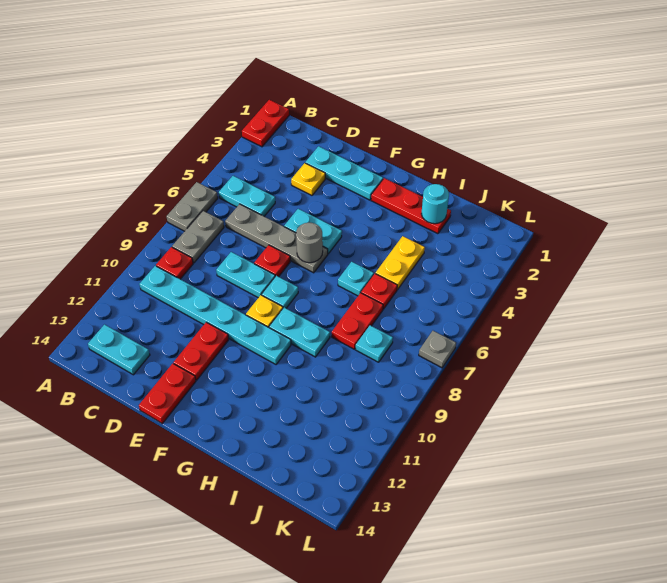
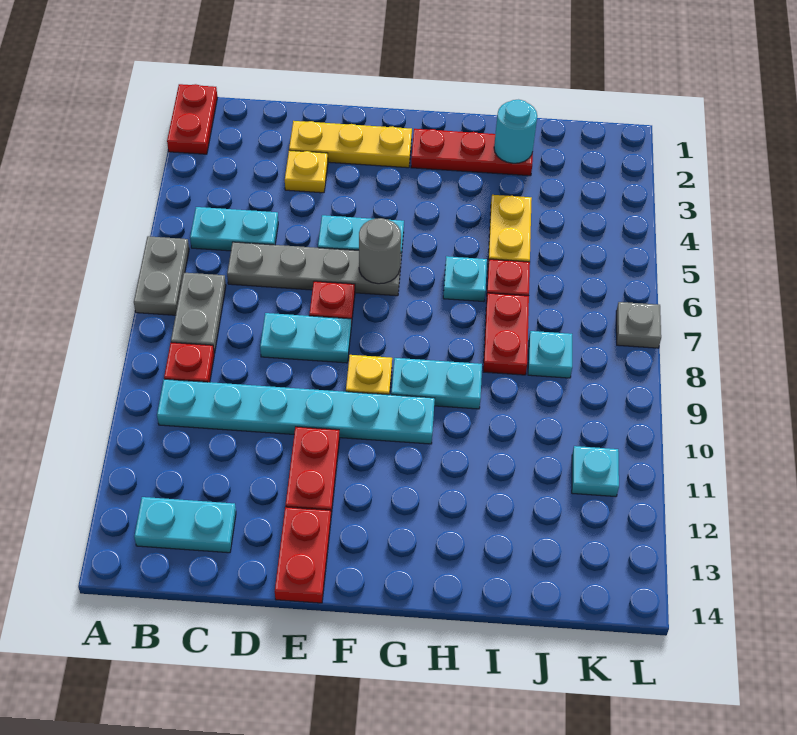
cyan 1x3 plate [305,146,383,200] -> yellow 1x3 plate [289,121,412,168]
cyan 1x1 plate [262,276,298,308] -> cyan 1x1 plate moved to [572,446,619,497]

